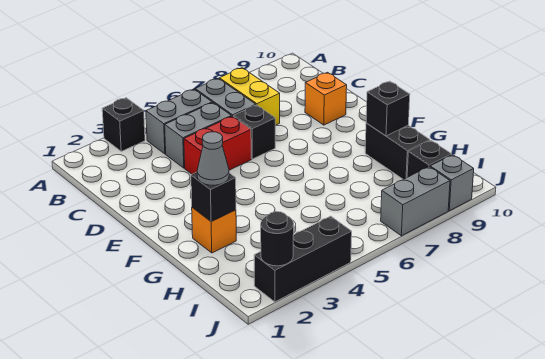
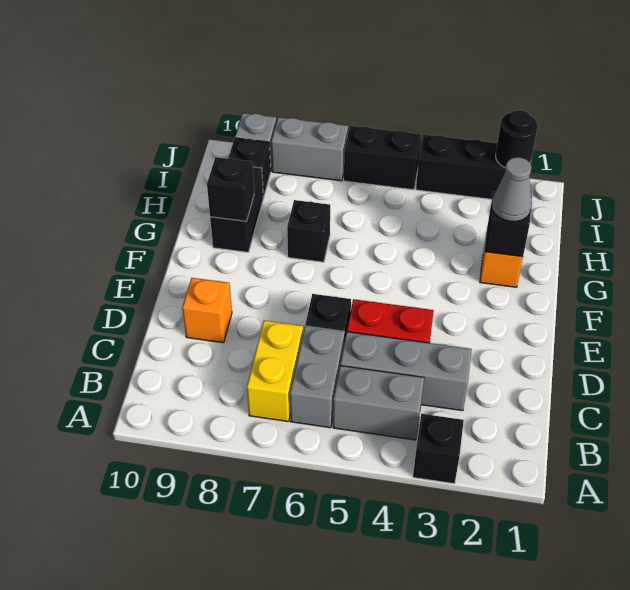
grey 1x2 brick [165,103,231,168] -> grey 1x3 brick [340,332,472,411]
none -> black 1x1 brick [287,200,330,262]
none -> black 1x2 brick [344,126,421,190]

